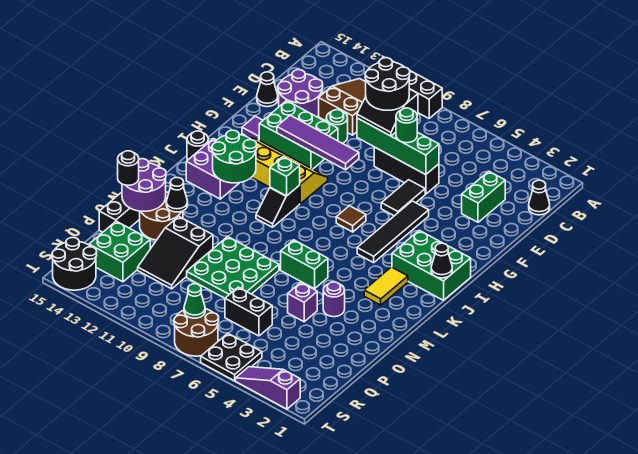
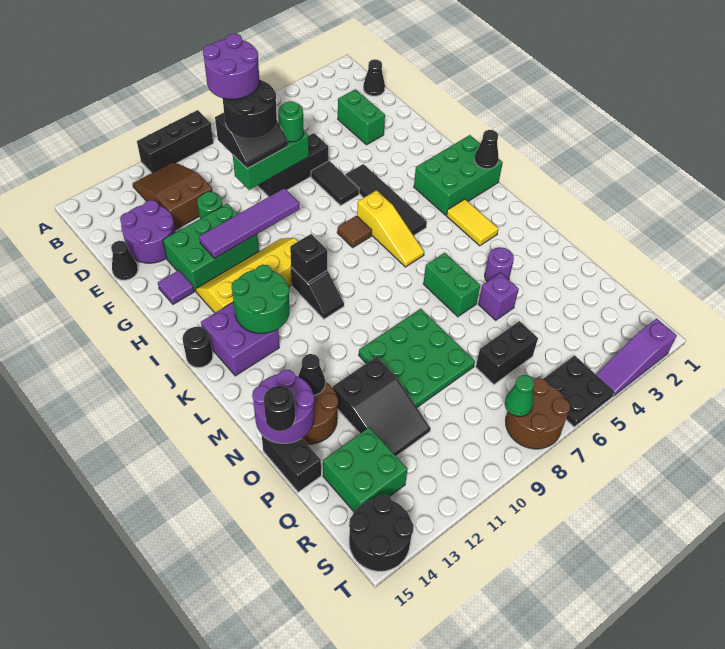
none -> purple 2x2 round brick [203,34,260,99]
green 1x4 brick [357,118,439,175] -> green 1x3 brick [233,132,309,190]
none -> yellow 1x3 slope [357,190,424,267]
green 1x1 brick [270,157,300,196] -> black 1x1 brick [290,234,327,283]
green 1x2 brick [281,240,328,289] -> green 1x2 brick turned to [423,253,480,317]

